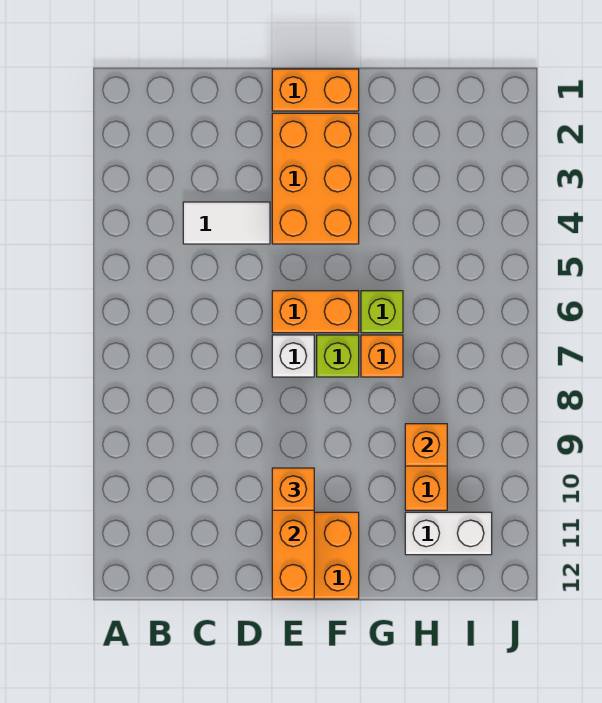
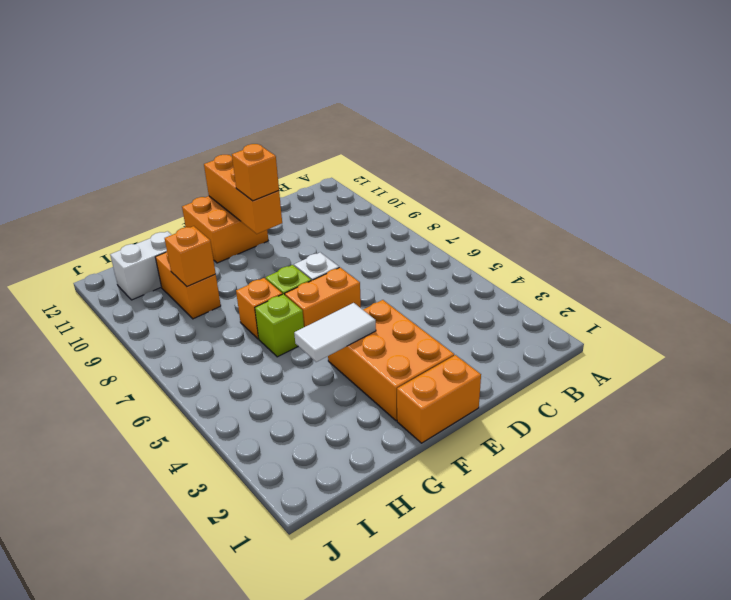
white 1x2 tile [183,202,270,244] -> white 1x2 tile moved to [294,303,376,362]

